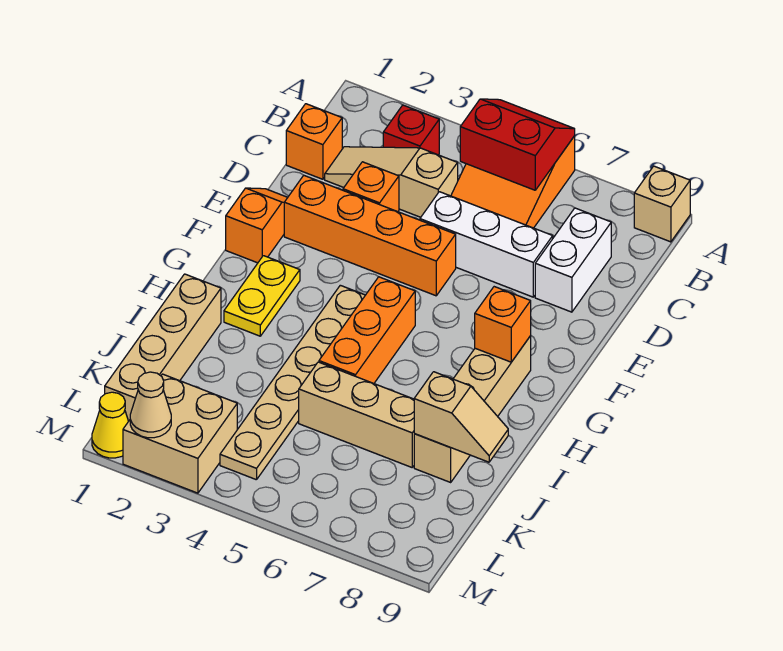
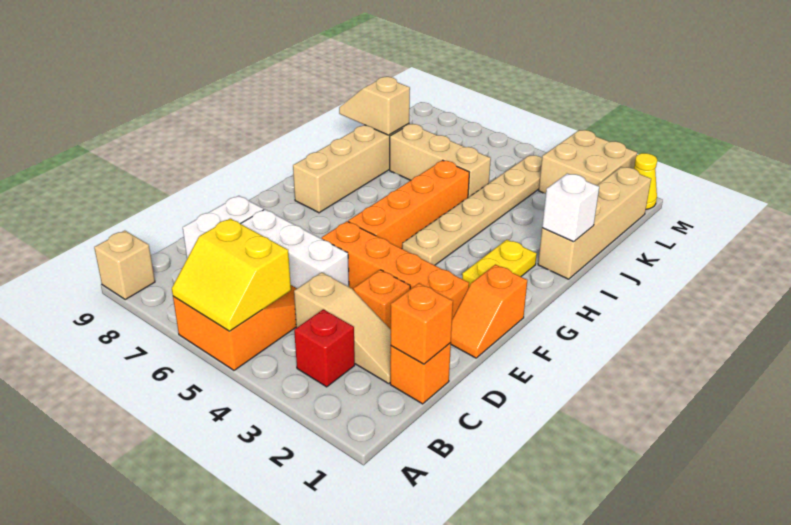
red 2x2 slope [460,99,575,190] -> yellow 2x2 slope [172,218,291,331]
orange 1x3 brick [319,277,415,383] -> orange 1x4 brick [348,160,469,249]
orange 1x1 brick [475,287,531,362] -> orange 1x1 brick moved to [391,283,453,364]
none -> white 1x1 brick [542,173,599,242]
tan 1x1 cone [130,372,171,438] -> none

